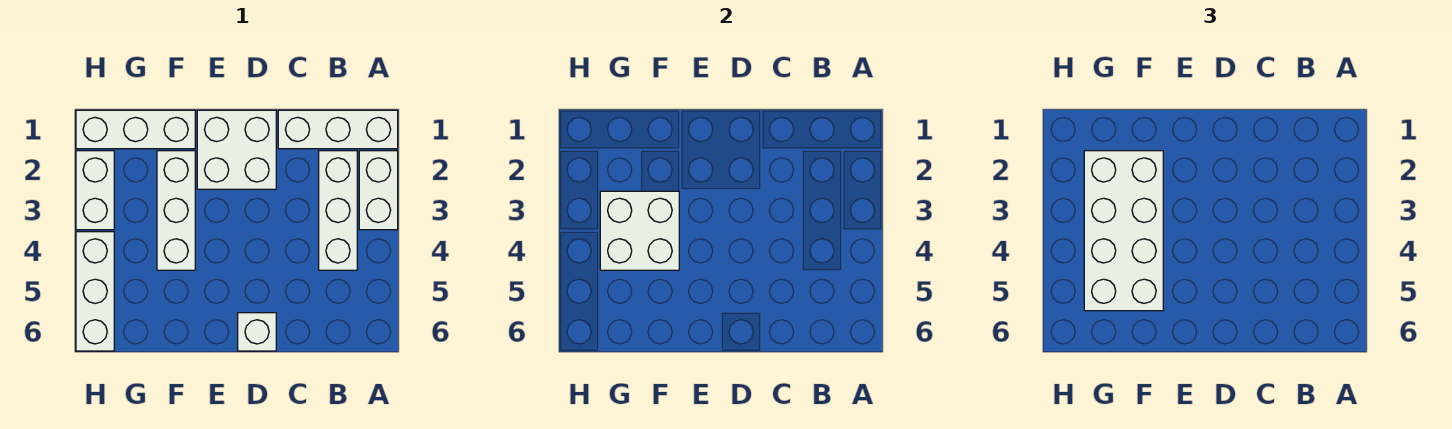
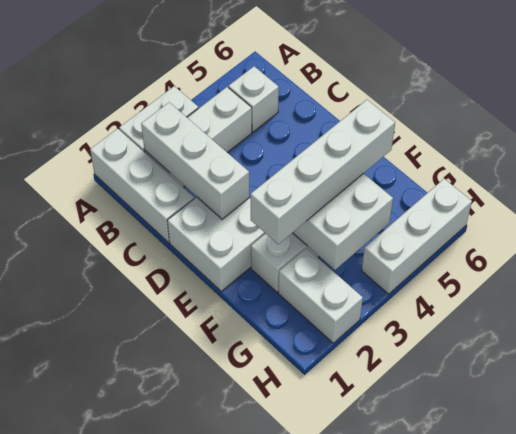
white 1x1 brick [238,313,276,351] -> white 1x1 brick moved to [228,66,279,132]
white 1x3 brick [76,110,195,149] -> white 1x3 brick moved to [141,102,249,219]
white 2x4 brick [1084,151,1163,311] -> white 1x4 brick [251,100,395,244]
white 1x2 brick [76,151,114,230] -> white 1x2 brick turned to [278,248,363,343]

